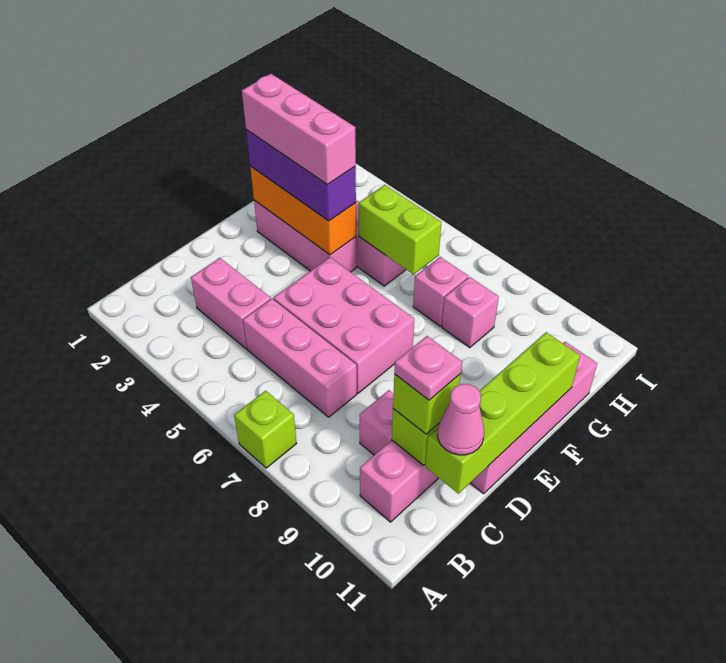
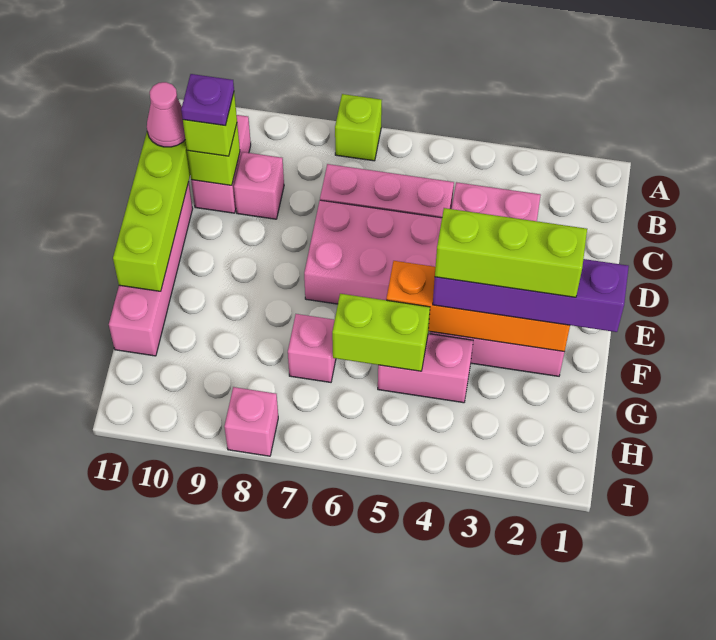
pink 1x1 plate [394,336,462,400] -> purple 1x1 plate [181,74,234,126]
orange 1x3 brick [250,166,356,255] -> orange 1x4 brick [386,261,570,352]
purple 1x3 brick [246,130,356,221] -> purple 1x4 brick [433,259,629,332]
pink 1x3 brick [242,74,356,185] -> lime 1x3 brick [435,208,587,297]
pink 1x1 brick [442,277,499,348] -> pink 1x1 brick moved to [224,387,278,456]

